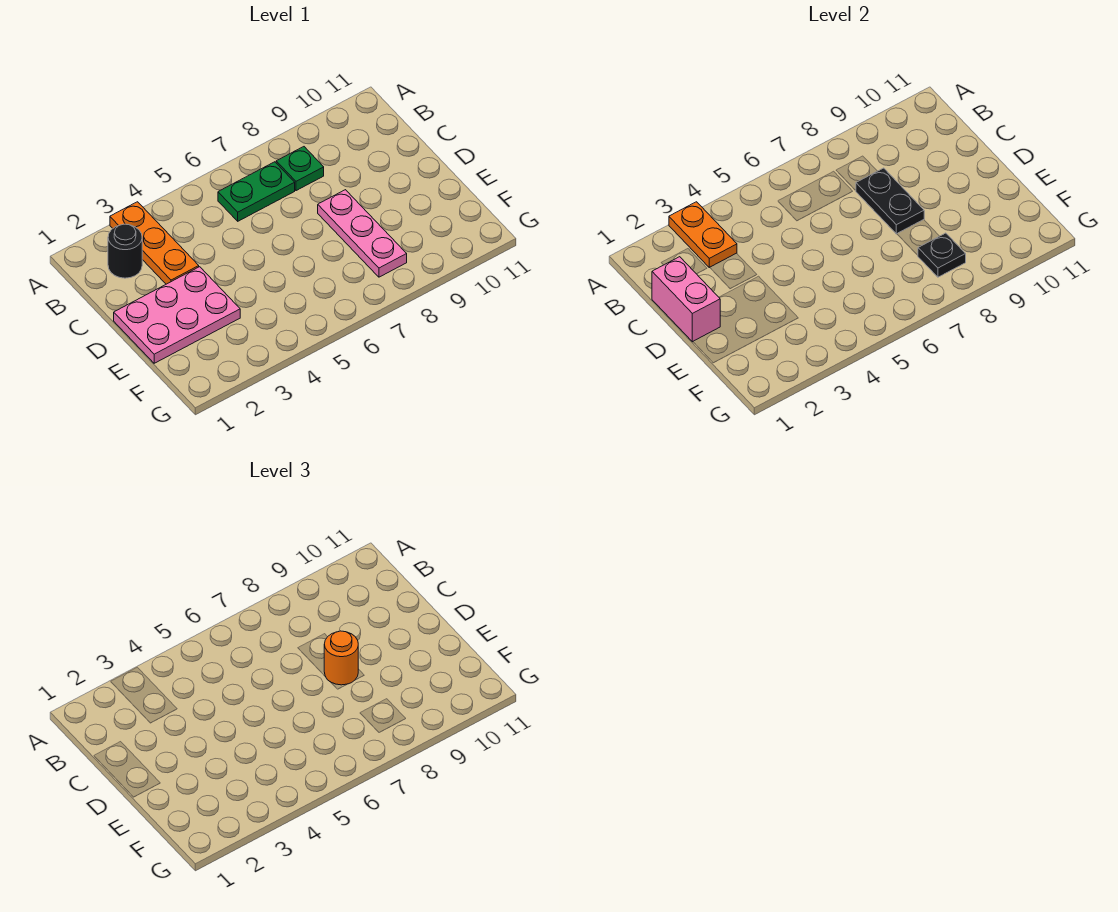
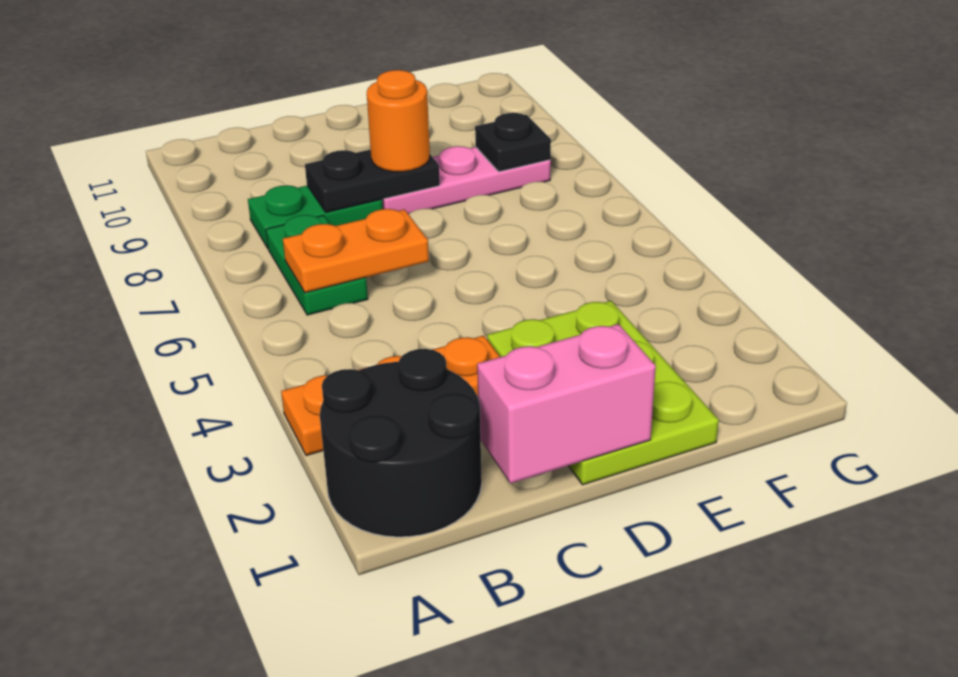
orange 1x2 plate [669,202,737,268] -> orange 1x2 plate moved to [283,209,429,293]
black 1x1 round brick [108,224,142,278] -> black 2x2 round brick [320,349,482,537]
green 1x1 plate [276,147,324,191] -> green 1x2 plate [248,185,383,248]
pink 2x3 plate [114,267,240,363] -> lime 2x3 plate [487,301,719,485]

